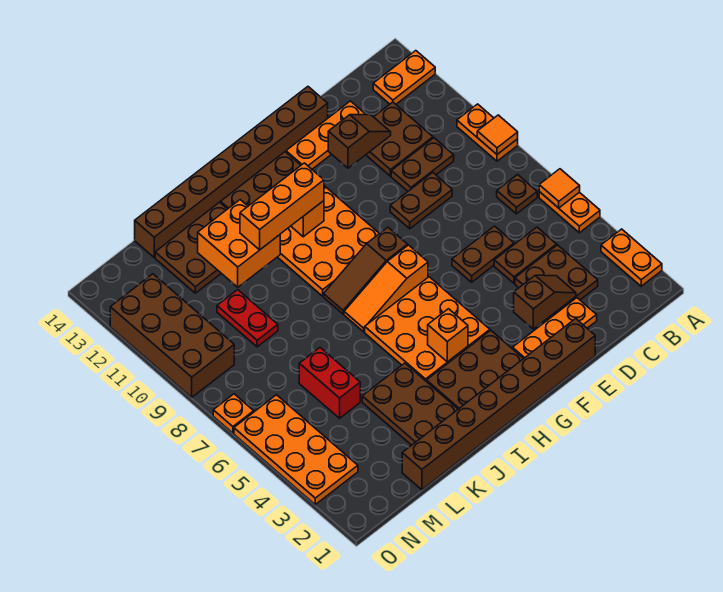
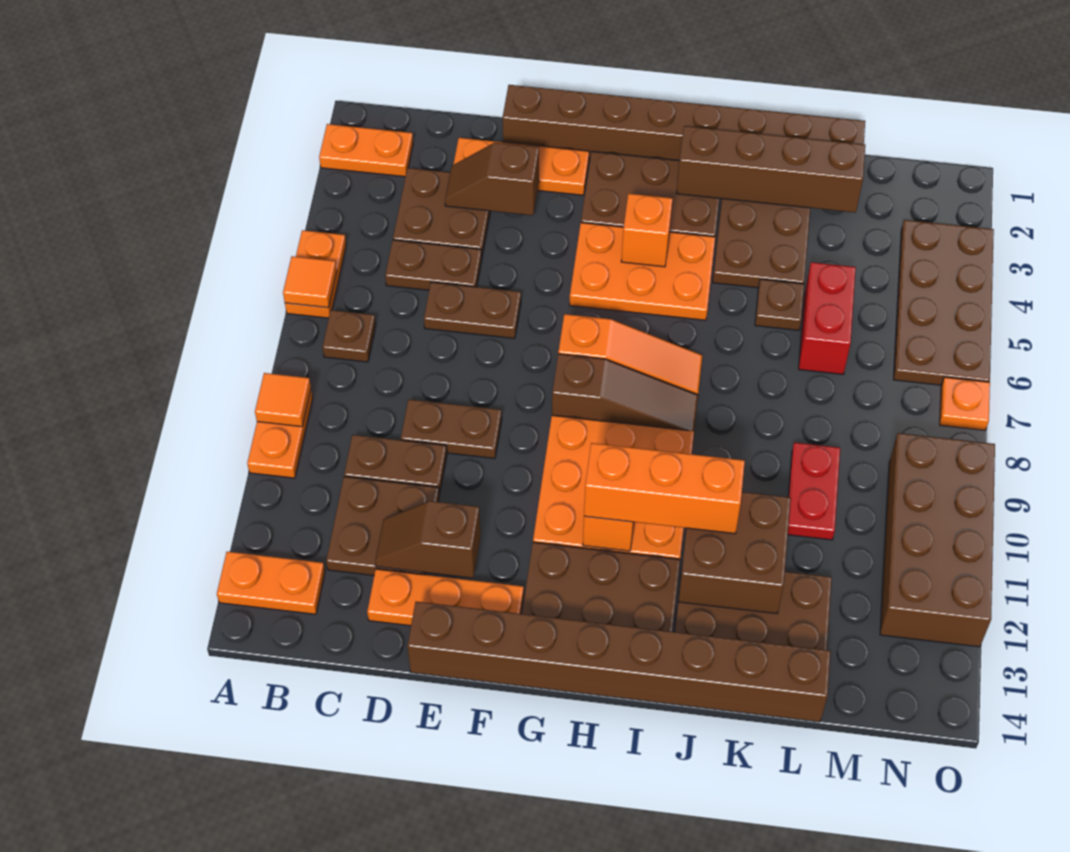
orange 1x2 plate [601,229,662,286] -> orange 1x2 plate turned to [319,124,413,177]
orange 3x3 plate [365,277,490,382] -> orange 2x3 plate [569,223,715,320]
none -> brown 1x4 brick [676,126,865,213]
orange 2x2 brick [198,200,280,287] -> brown 2x2 brick [678,492,791,614]
none -> brown 1x1 plate [755,279,804,330]
orange 2x4 plate [234,395,358,504] -> brown 2x4 plate [893,220,994,385]

